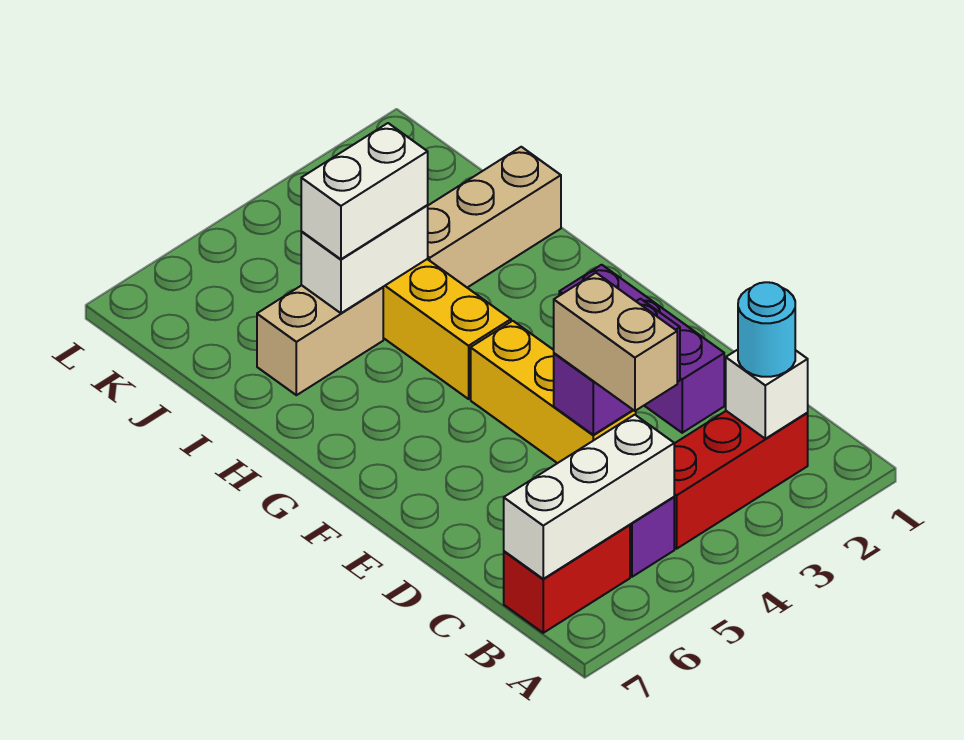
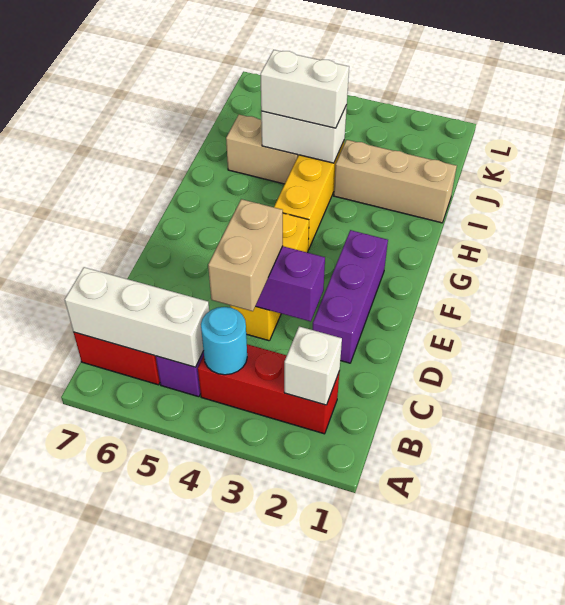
cyan 1x1 round brick [738,282,795,377] -> cyan 1x1 round brick moved to [201,307,247,375]

